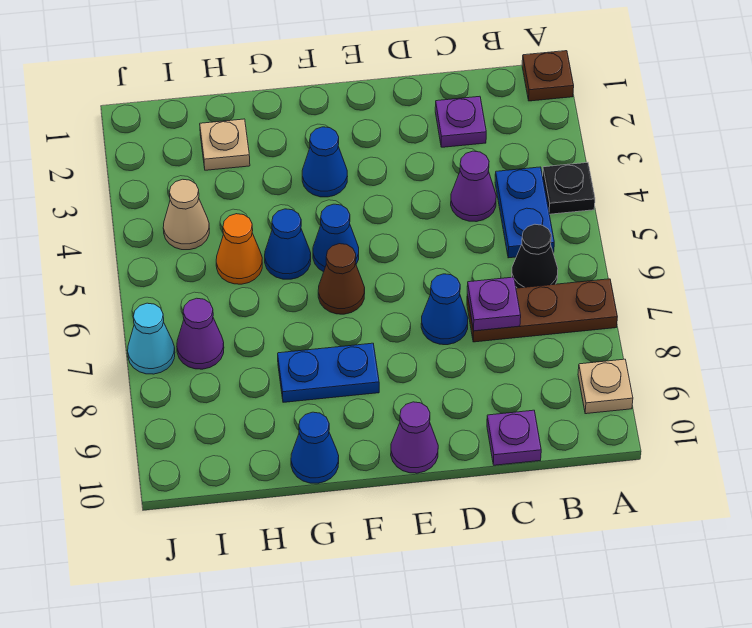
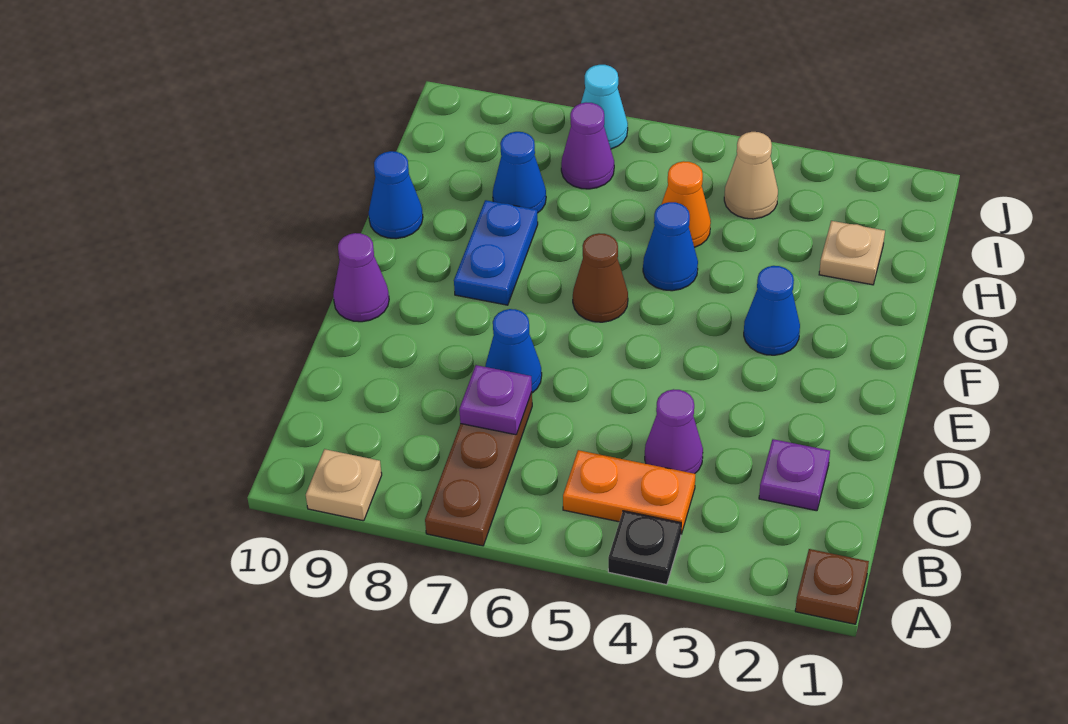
blue 1x2 plate [495,167,554,258] -> orange 1x2 plate [563,450,695,534]
black 1x1 cone [512,224,558,288] -> none
purple 1x1 plate [487,410,541,465] -> none
blue 1x1 cone [313,204,359,272] -> blue 1x1 cone moved to [493,132,546,213]

